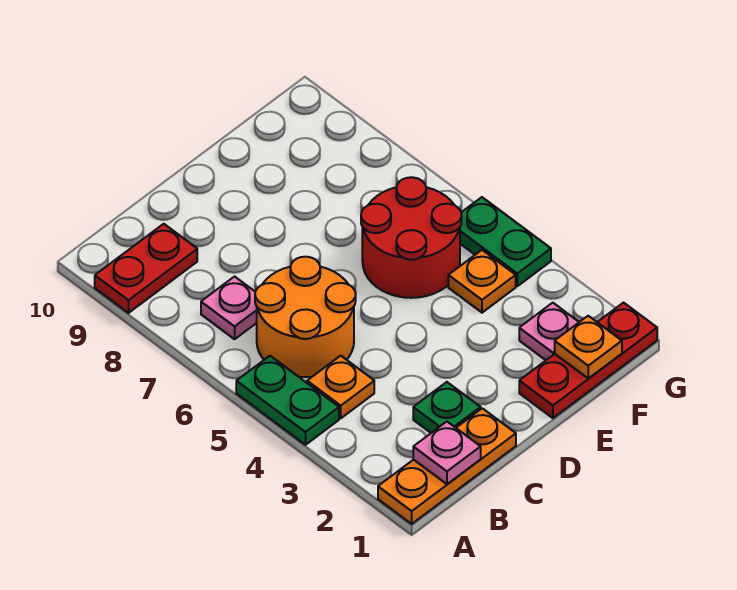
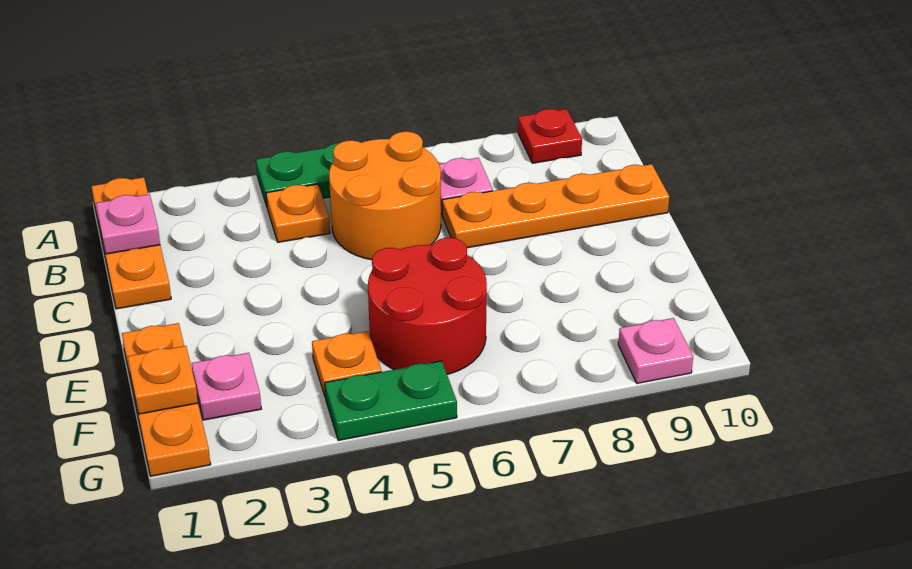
red 1x2 plate [95,224,197,313] -> red 1x1 plate [518,109,582,163]
green 1x1 plate [413,382,481,433] -> none
none -> orange 1x4 plate [442,164,669,248]
red 1x3 plate [519,303,657,418] -> orange 1x3 plate [122,323,211,476]
none -> pink 1x1 plate [618,318,693,384]

